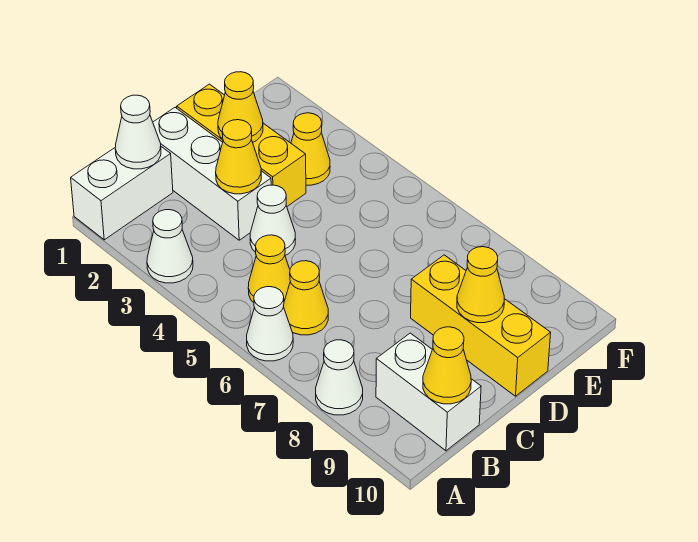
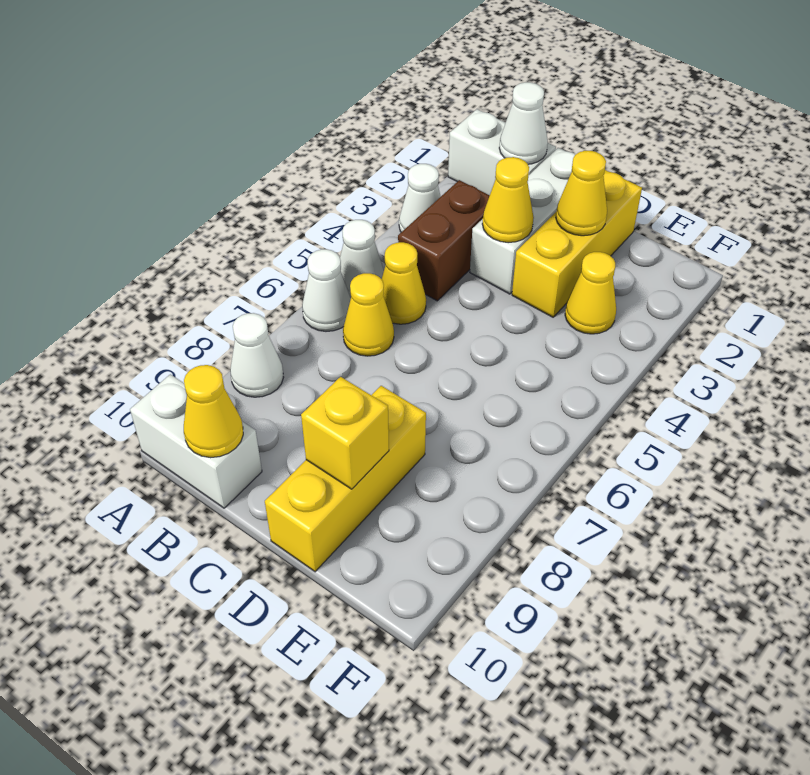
none -> brown 1x2 brick [398,180,490,301]
white 1x2 brick [376,333,481,451] -> white 1x2 brick turned to [130,374,262,508]
white 1x1 cone [250,185,296,255] -> white 1x1 cone moved to [340,220,384,298]
yellow 1x1 cone [457,247,504,323] -> yellow 1x1 brick [301,377,389,489]

